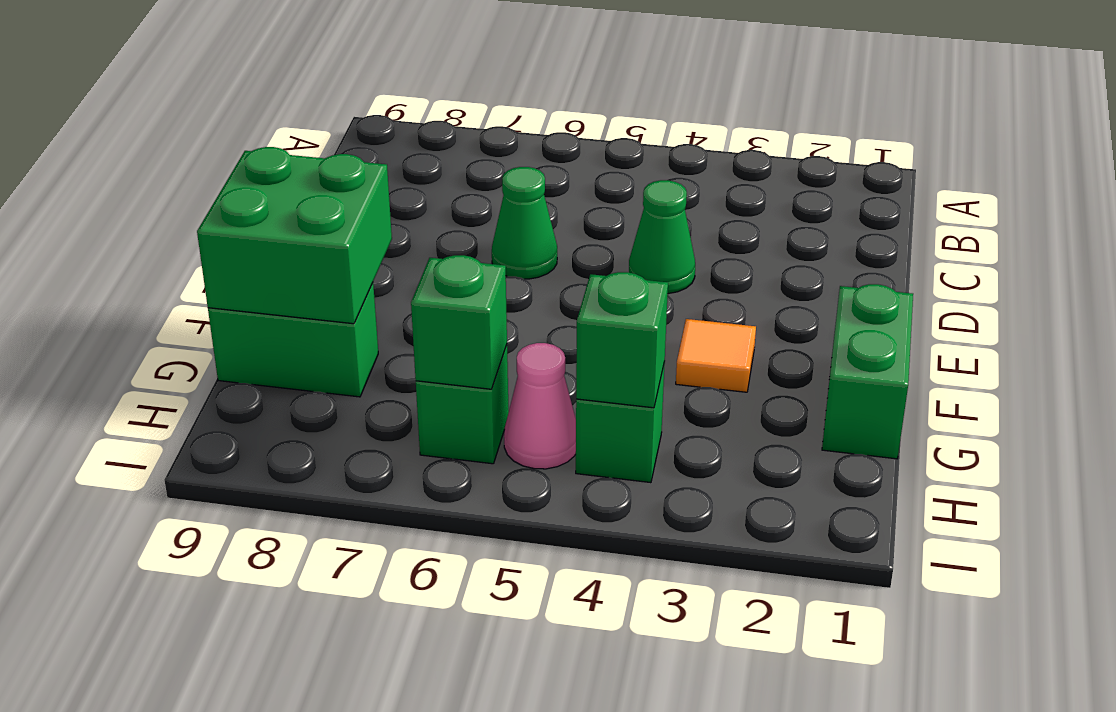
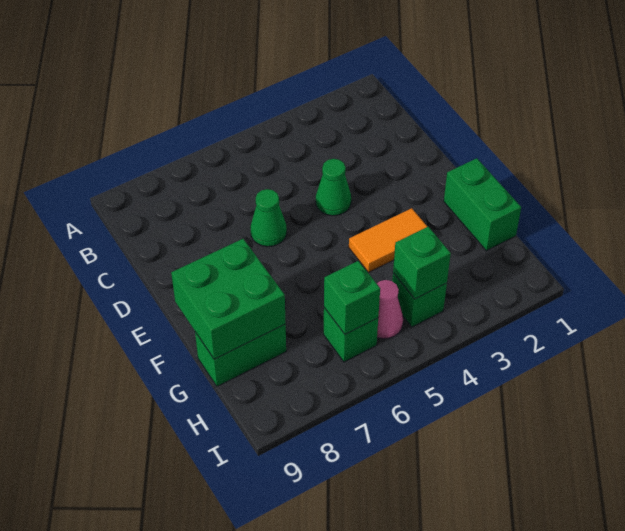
orange 1x1 tile [676,319,756,392] -> orange 1x2 tile [349,208,427,272]

